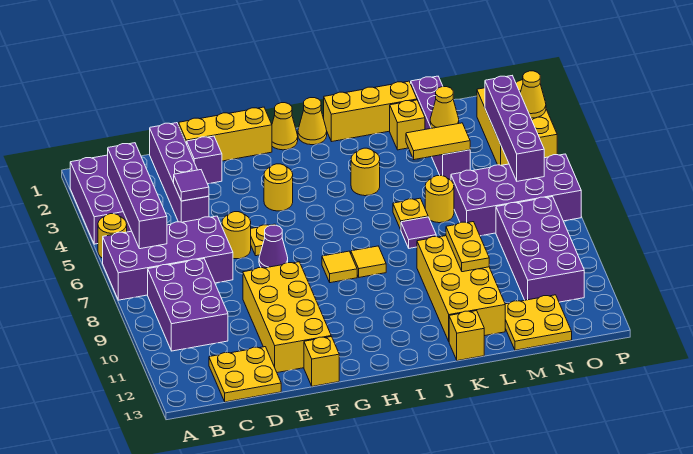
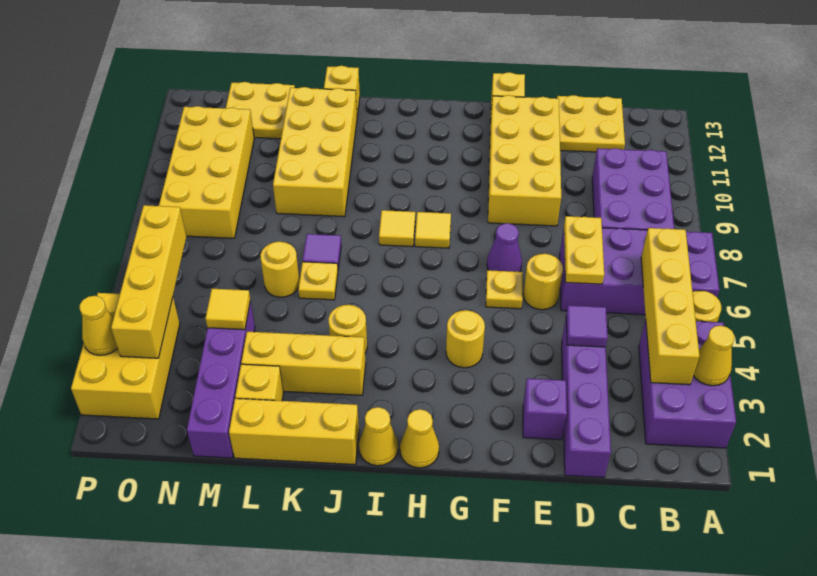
purple 1x4 brick [108,143,167,249] -> yellow 1x4 brick [641,228,699,385]
yellow 1x3 brick [179,107,272,161] -> yellow 1x3 brick moved to [241,332,366,395]
yellow 1x2 tile [406,123,470,160] -> yellow 1x1 tile [205,289,250,330]
yellow 1x2 plate [446,222,489,272] -> yellow 1x2 plate moved to [564,216,604,284]
yellow 1x1 cone [430,87,459,128] -> yellow 1x1 cone moved to [693,326,735,386]
purple 2x4 brick [451,154,581,236] -> none
purple 2x4 brick [496,197,584,302] -> yellow 2x4 brick [159,106,254,238]
purple 1x4 brick [485,76,544,181] -> yellow 1x4 brick [111,205,186,358]

